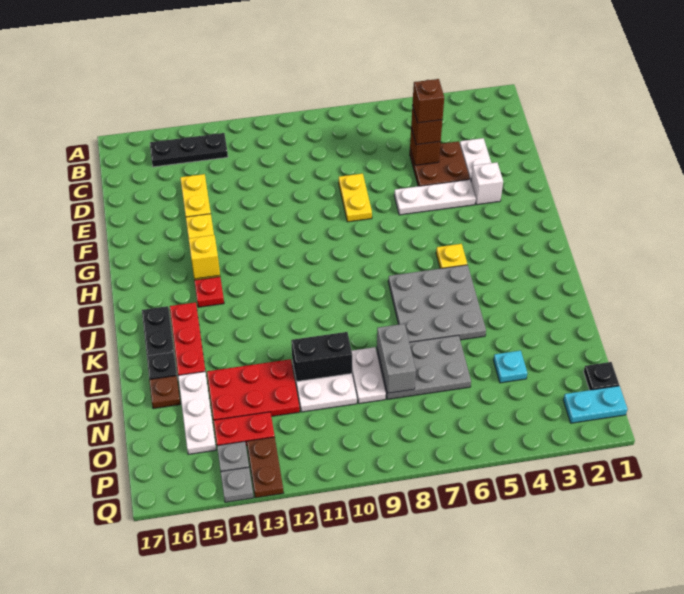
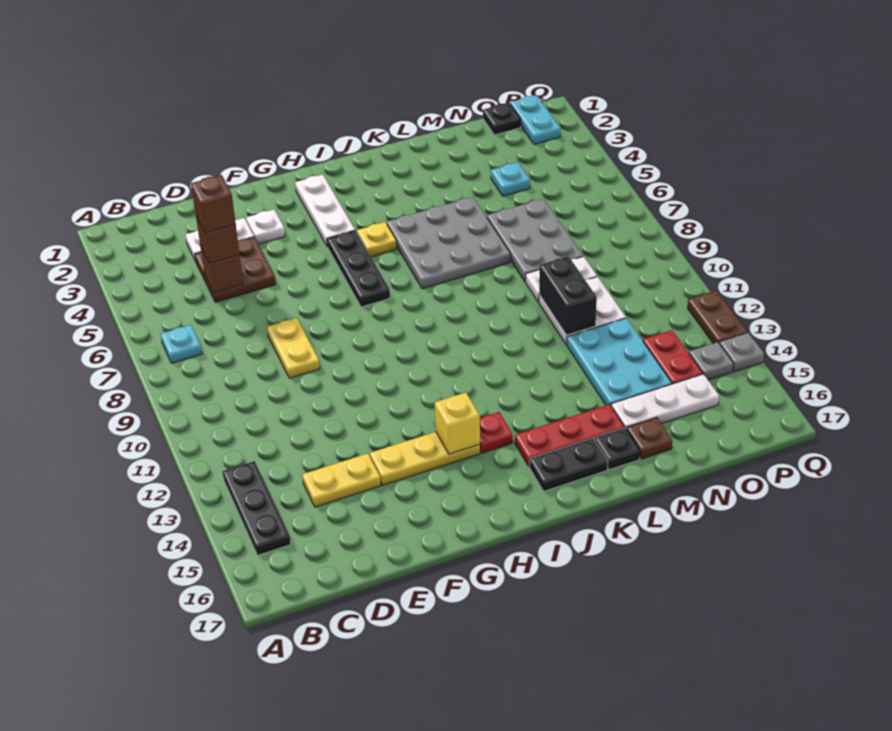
none -> cyan 1x1 plate [161,325,202,363]
yellow 1x2 plate [339,174,372,222] -> yellow 1x2 plate turned to [267,318,320,378]
white 1x1 brick [471,162,503,205] -> white 1x1 plate [246,210,285,244]
white 1x3 plate [394,180,476,215] -> white 1x3 plate moved to [295,175,355,247]
none -> black 1x3 plate [327,231,390,307]
grey 1x2 brick [377,324,416,393] -> none
red 2x3 plate [207,359,300,420] -> cyan 2x3 plate [567,318,672,405]
brown 1x2 plate [247,437,284,498] -> brown 1x2 plate turned to [687,290,747,344]

